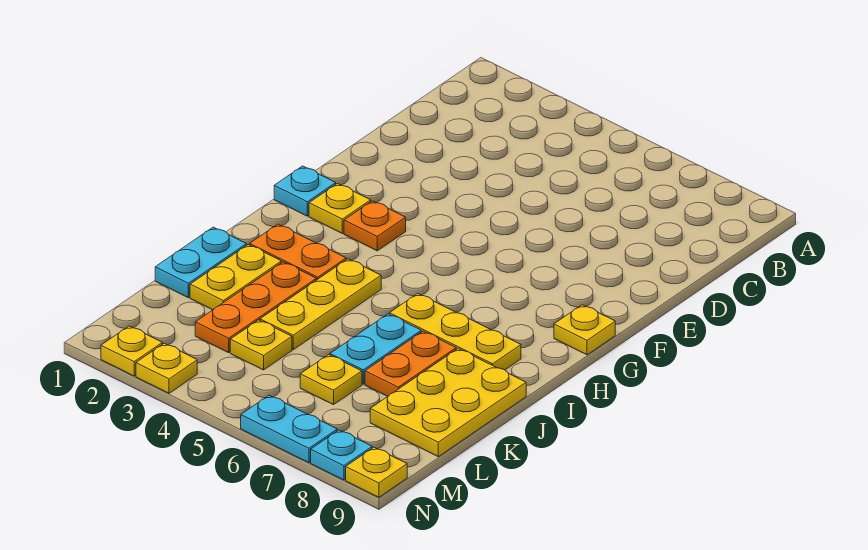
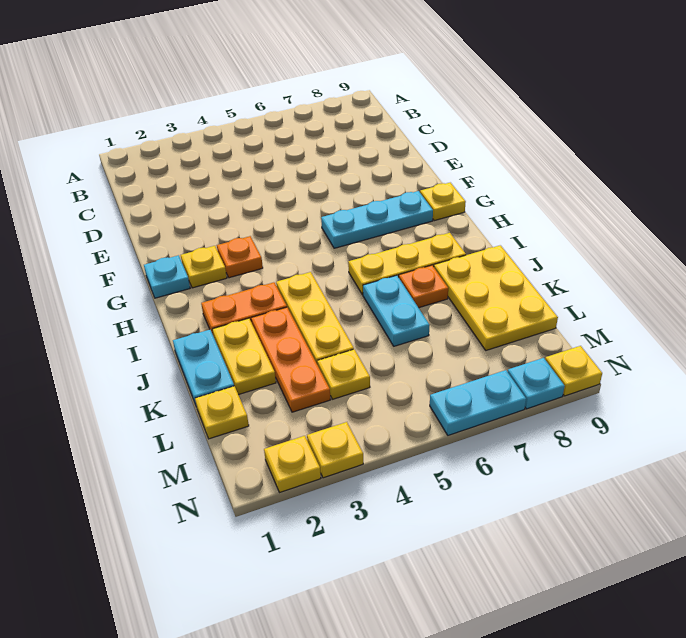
none -> cyan 1x3 plate [321,191,433,248]
orange 1x2 plate [365,331,456,396] -> orange 1x1 plate [399,265,448,308]
yellow 1x1 plate [300,355,362,405] -> yellow 1x1 plate moved to [195,386,249,439]

